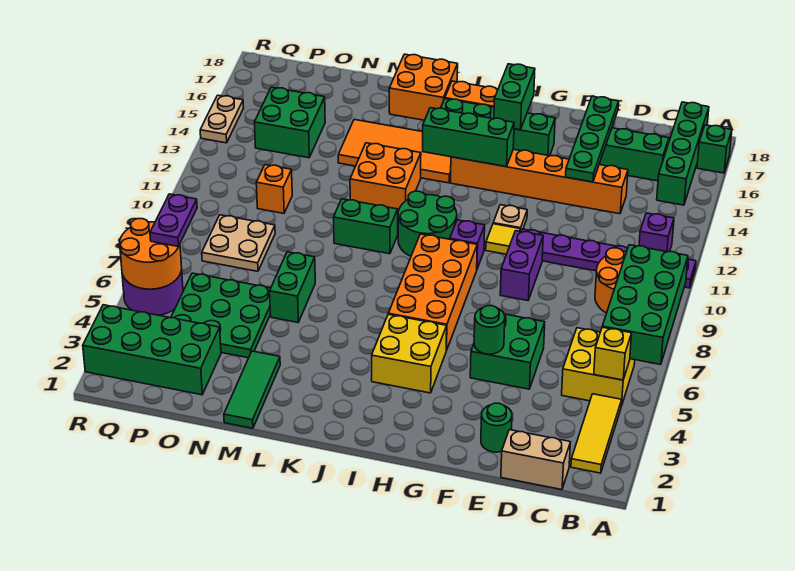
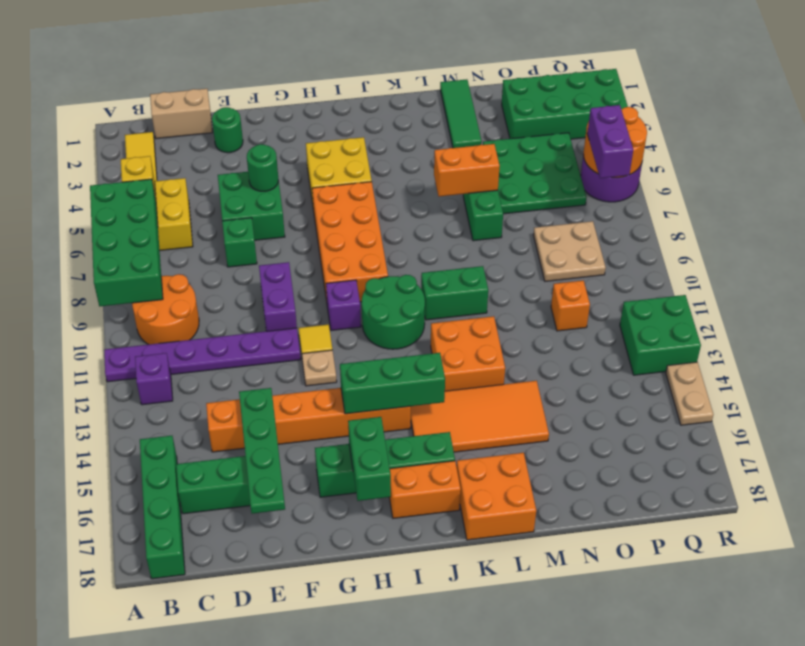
green 1x1 brick [697,125,732,173] -> green 1x1 brick moved to [222,218,257,267]
none -> orange 1x2 brick [434,144,500,197]
green 2x2 brick [254,87,325,158] -> green 2x2 brick moved to [620,295,701,375]
purple 1x2 plate [150,194,197,247] -> purple 1x2 brick [587,105,633,178]

